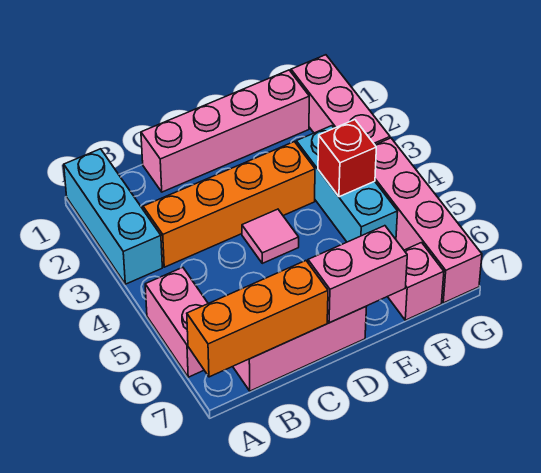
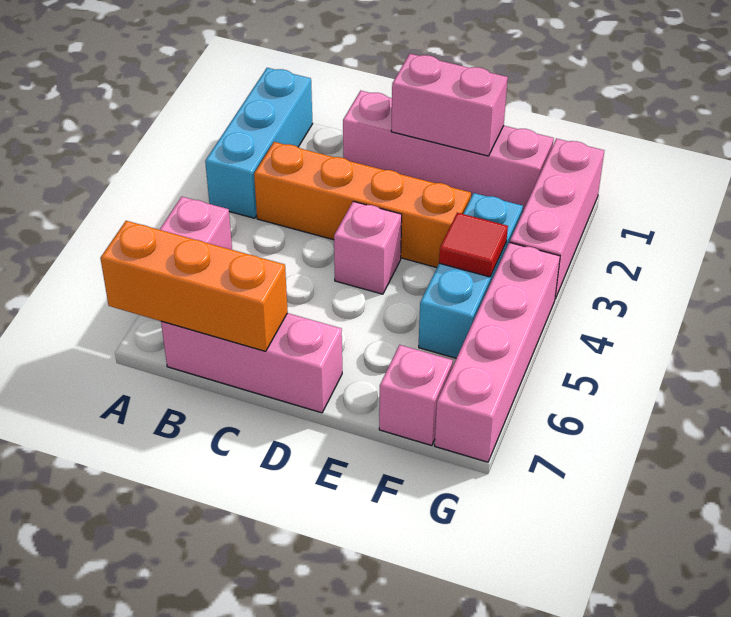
pink 1x1 tile [242,209,299,263] -> pink 1x1 brick [334,201,402,294]
pink 1x2 brick [308,226,407,323] -> pink 1x2 brick moved to [391,54,508,156]
red 1x1 brick [318,120,376,197] -> red 1x1 tile [439,213,508,277]

